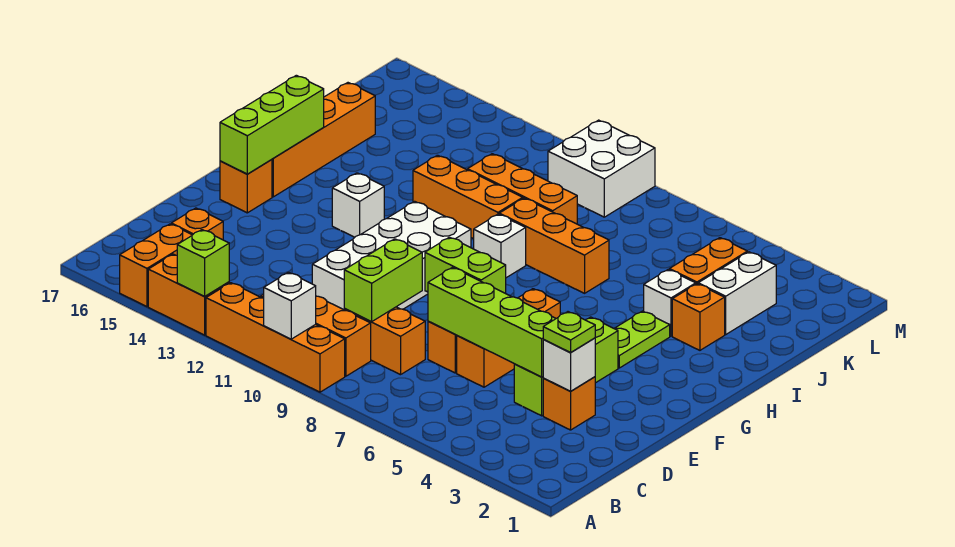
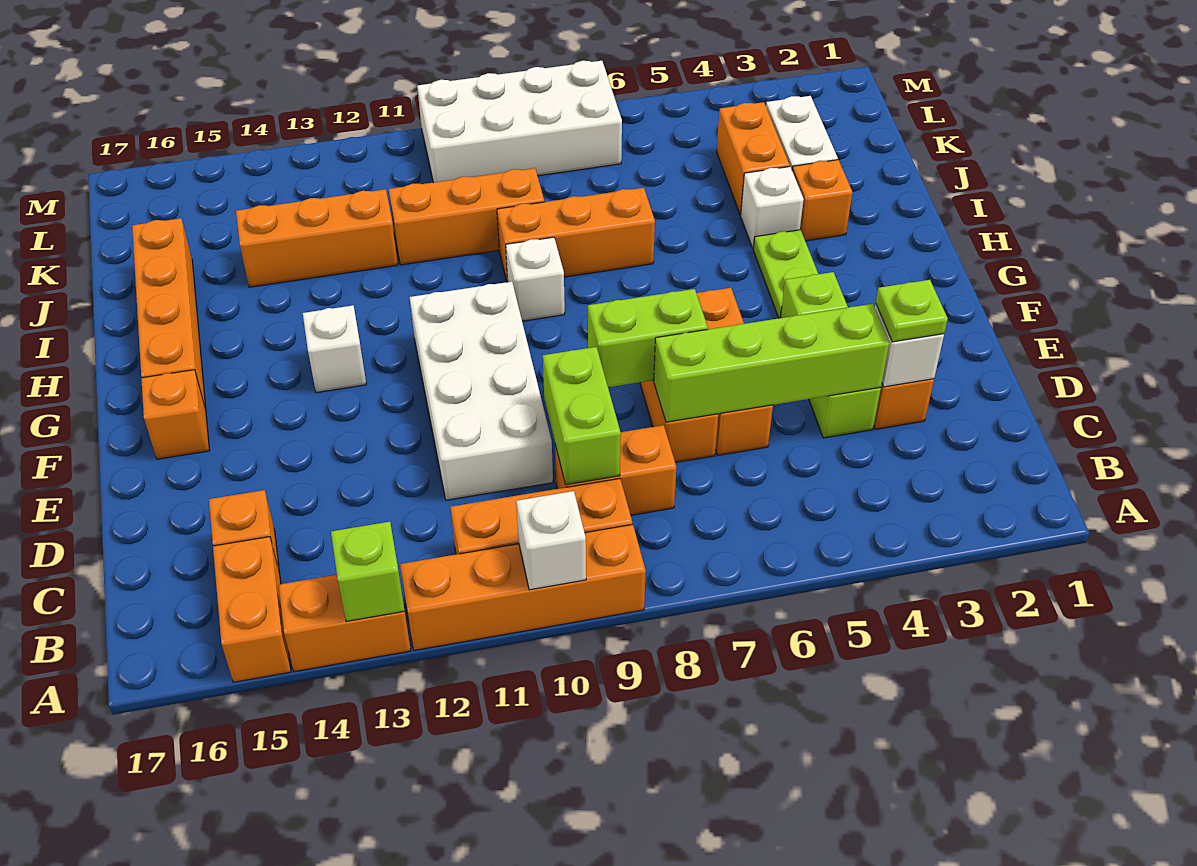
lime 1x3 brick [220,75,324,174] -> none
orange 1x3 brick [413,155,523,239] -> orange 1x3 brick moved to [236,189,398,287]
white 2x2 brick [548,120,655,217] -> white 2x4 brick [417,61,622,182]

